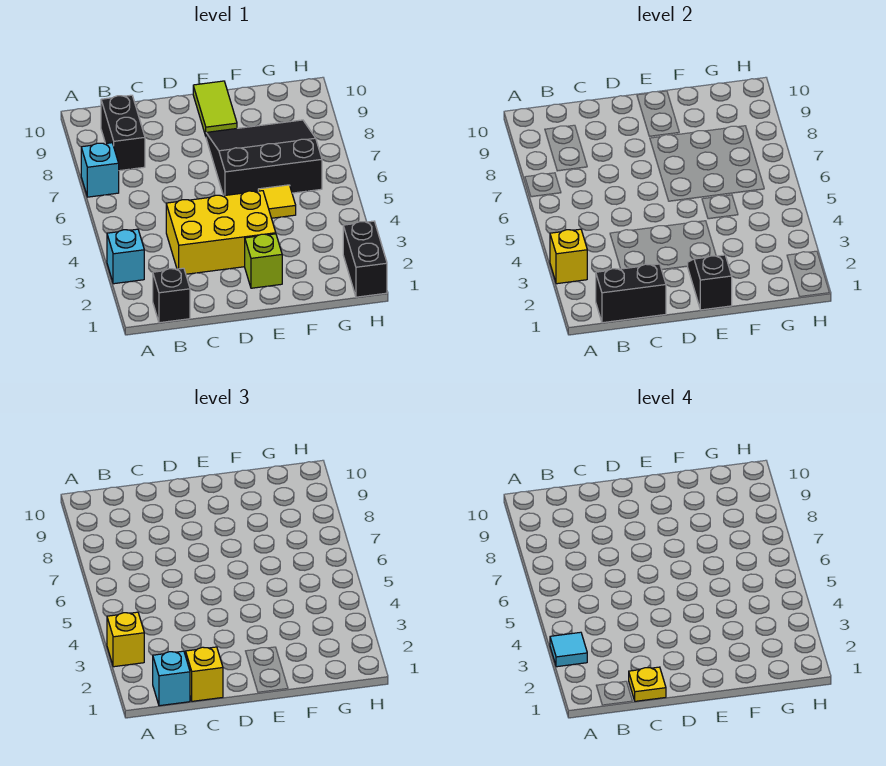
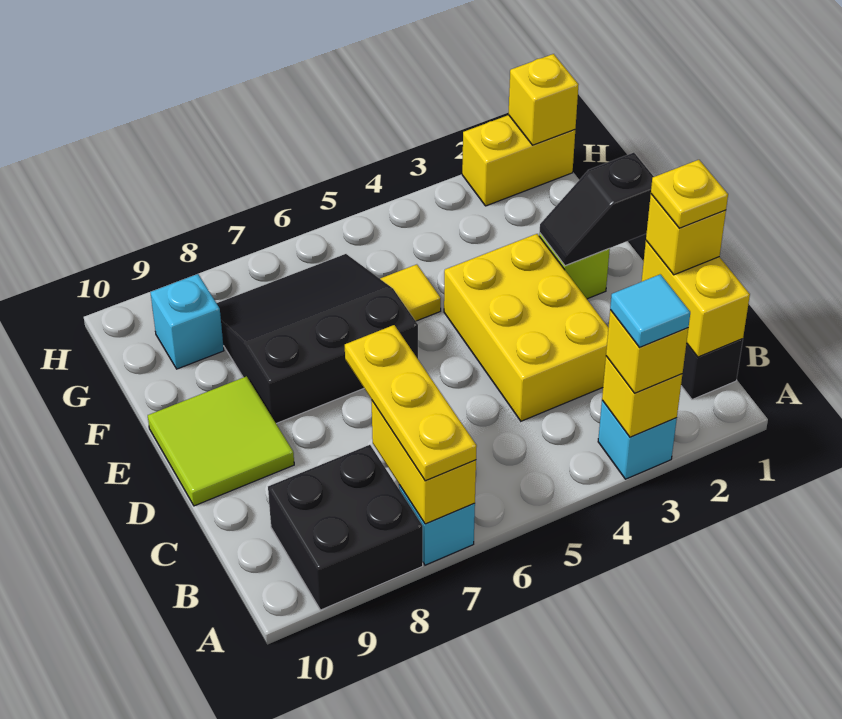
none -> yellow 1x2 brick [372,401,476,524]
none -> yellow 1x3 plate [345,325,477,481]
black 1x2 brick [596,264,666,323] -> yellow 1x2 brick [642,241,750,357]
cyan 1x1 brick [153,651,190,706] -> cyan 1x1 brick moved to [150,274,224,369]
black 1x2 brick [101,95,145,171] -> black 2x2 brick [268,445,423,610]
black 3x3 slope [206,120,322,196] -> black 3x3 slope turned to [217,254,418,424]
lime 1x2 tile [193,81,237,136] -> lime 2x2 tile [148,376,294,506]
black 1x2 brick [343,221,387,297] -> yellow 1x2 brick [462,115,575,206]
none -> yellow 1x1 brick [508,54,579,145]

